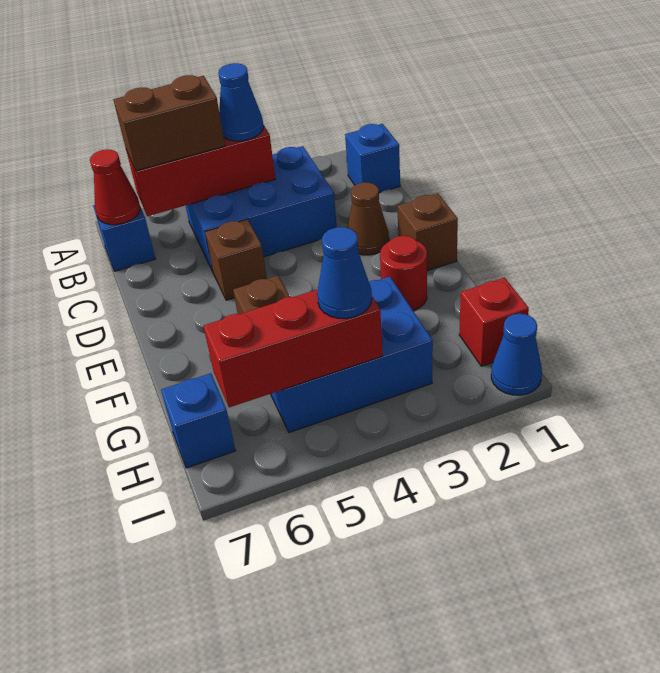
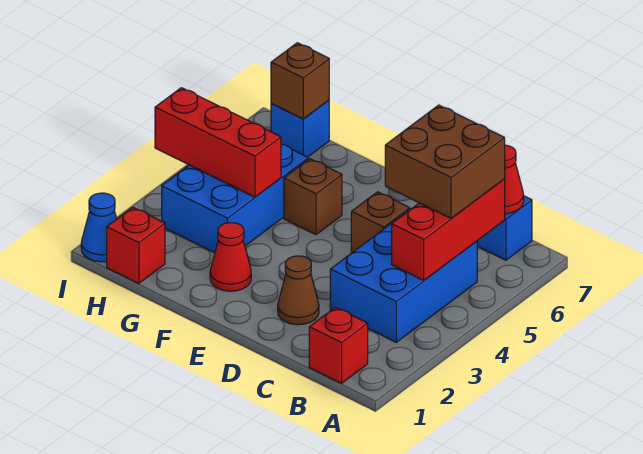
blue 1x1 brick [345,124,400,193] -> red 1x1 brick [309,307,368,383]
blue 1x1 cone [218,63,264,141] -> none
brown 1x2 brick [113,75,225,171] -> brown 2x2 brick [385,105,505,218]
brown 1x1 brick [397,193,458,271] -> brown 1x1 brick moved to [271,43,329,119]
red 1x1 round brick [380,236,427,311] -> red 1x1 cone [210,223,251,291]
red 1x3 brick [203,289,383,407] -> red 1x3 brick turned to [155,88,281,197]
blue 1x1 cone [317,227,372,318] -> none

